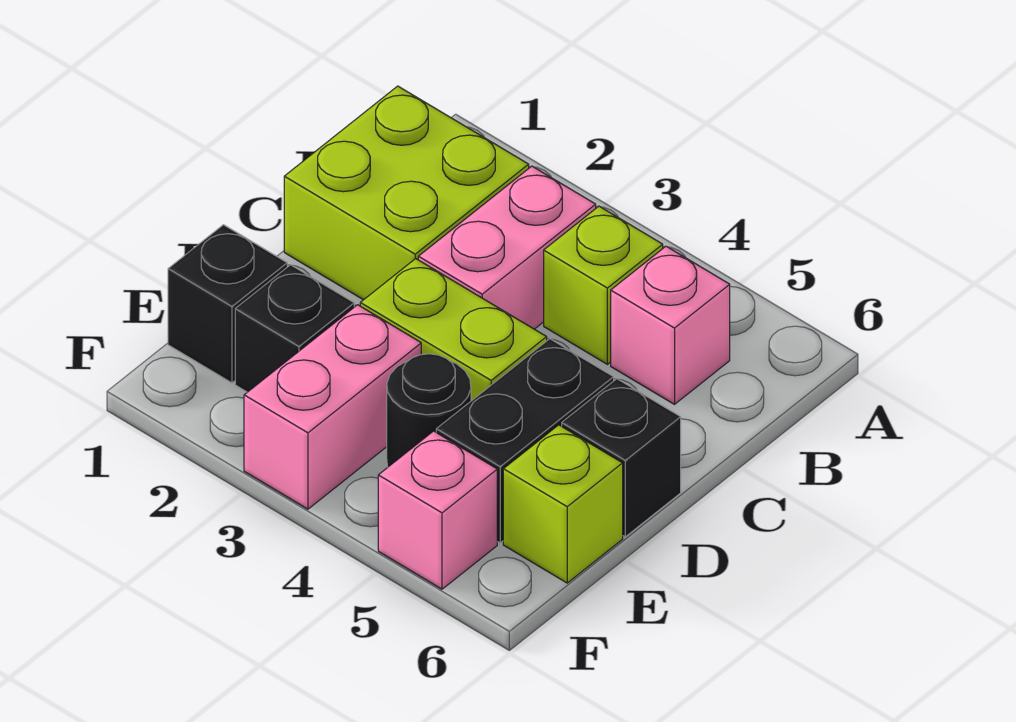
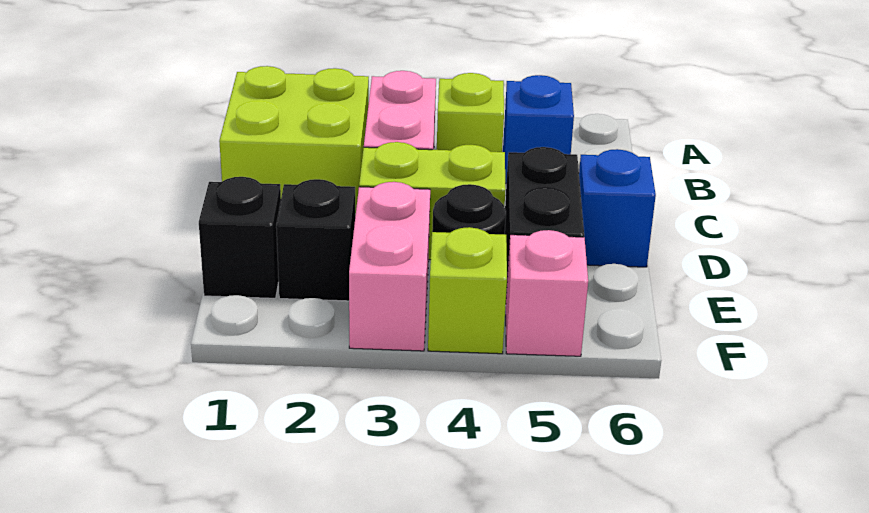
pink 1x1 brick [611,246,730,404] -> blue 1x1 brick [503,75,574,183]
black 1x1 brick [562,379,681,537] -> blue 1x1 brick [579,149,656,267]
lime 1x1 brick [503,425,623,583] -> lime 1x1 brick moved to [428,227,507,354]

